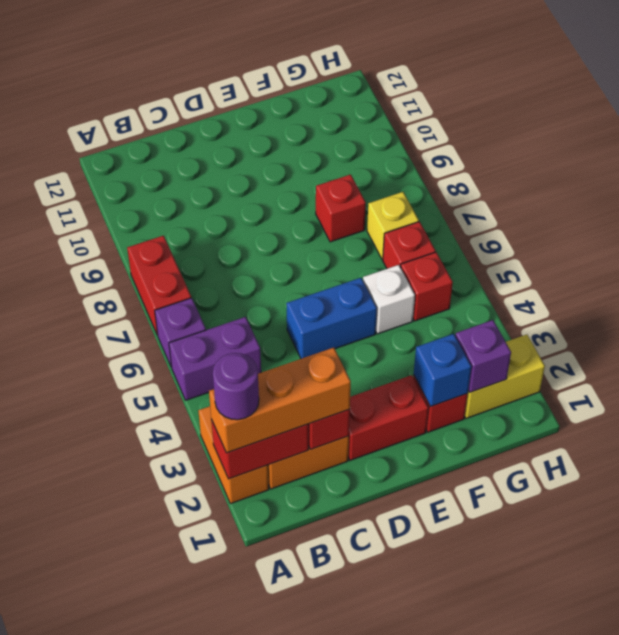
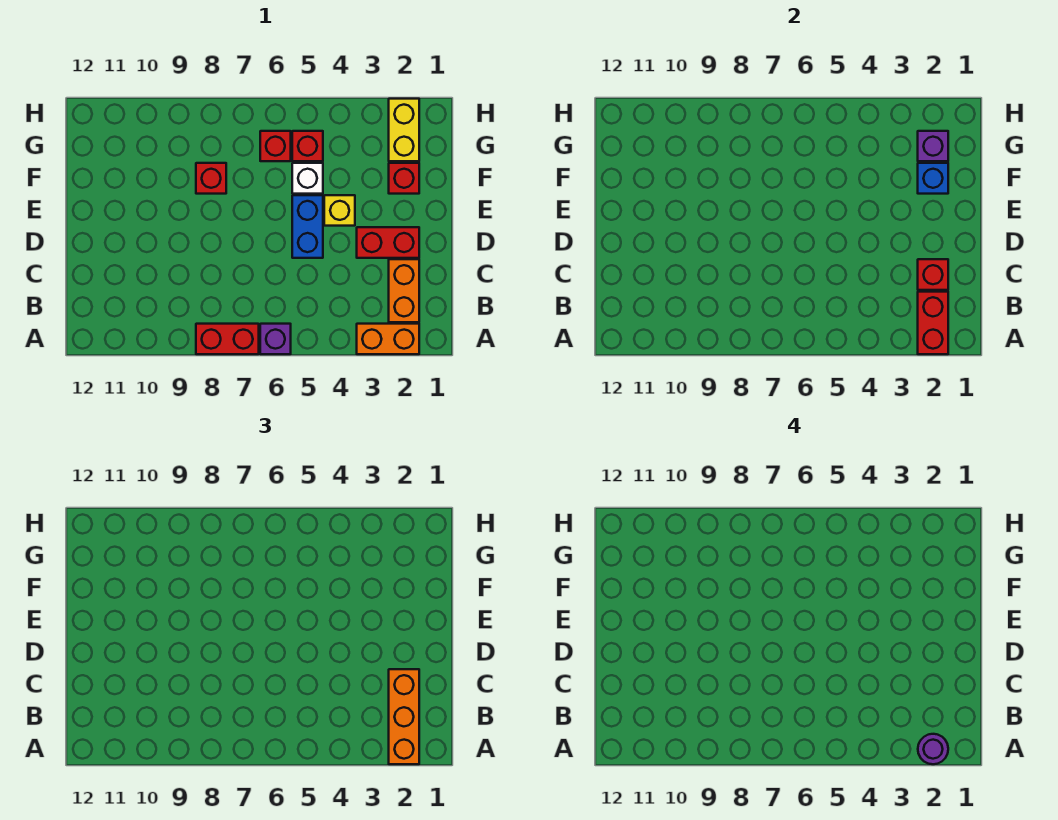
purple 1x2 brick [169,317,261,400] -> none
red 1x2 brick [348,375,428,460] -> red 1x2 brick turned to [357,227,419,258]
yellow 1x1 brick [367,192,419,260] -> yellow 1x1 brick moved to [324,195,355,226]

